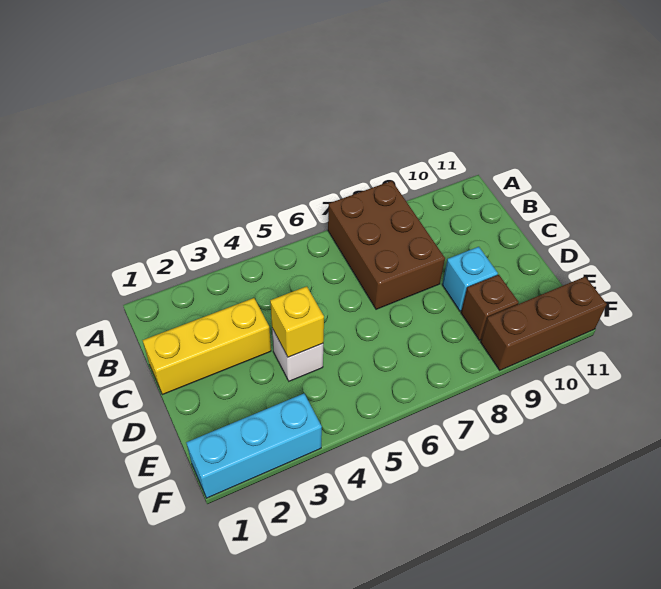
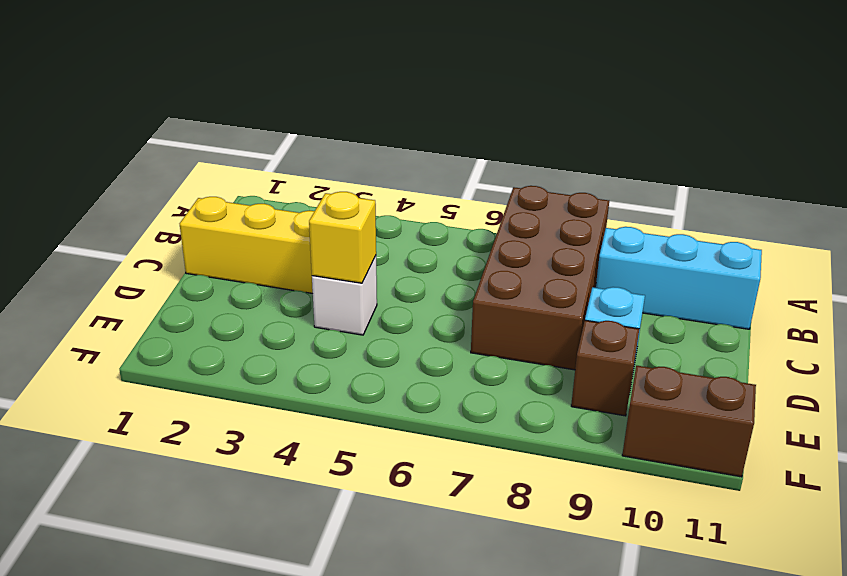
brown 2x3 brick [328,181,445,309] -> brown 2x4 brick [471,186,609,370]
cyan 1x3 brick [186,393,322,498] -> cyan 1x3 brick moved to [596,227,762,329]
brown 1x3 brick [480,277,607,370] -> brown 1x2 brick [622,366,756,477]

